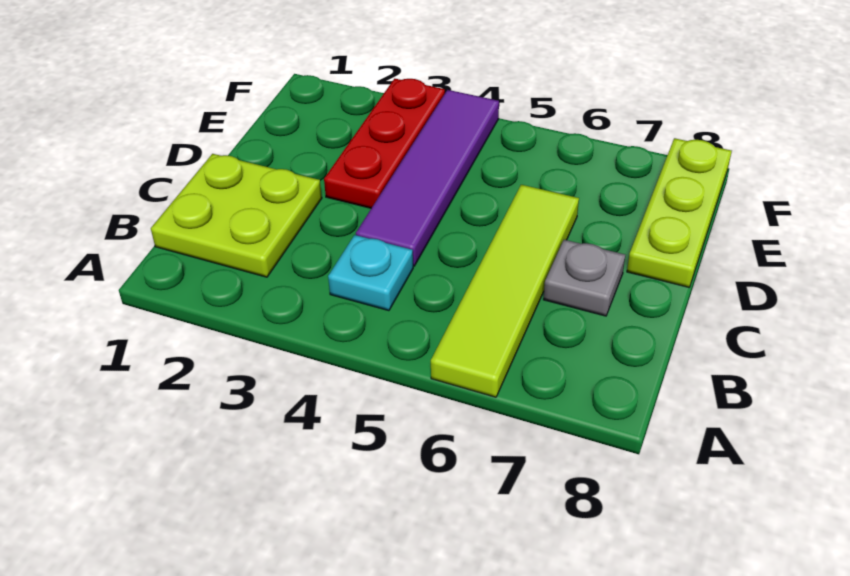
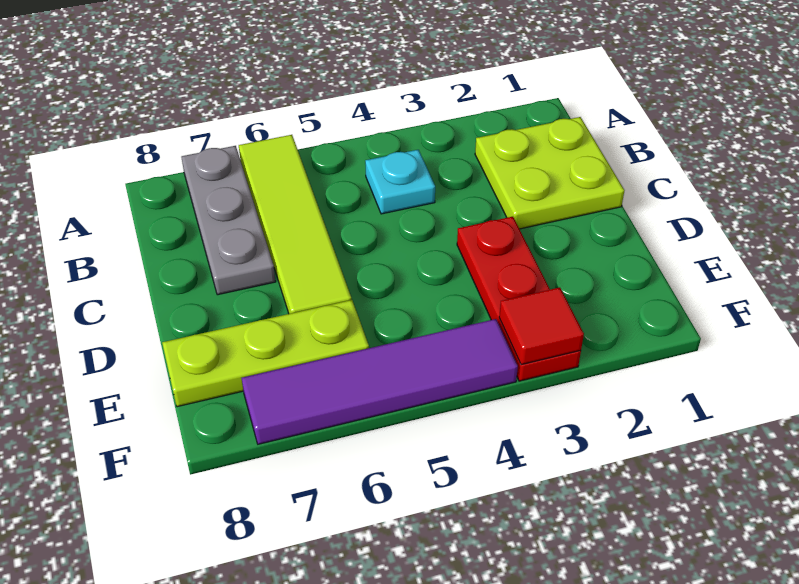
purple 1x4 tile [356,90,499,266] -> purple 1x4 tile turned to [242,319,518,444]
grey 1x1 plate [543,240,625,316] -> grey 1x3 plate [181,146,276,295]
lime 1x3 plate [627,138,732,287] -> lime 1x3 plate turned to [162,300,369,407]
none -> red 1x1 tile [499,287,584,365]

